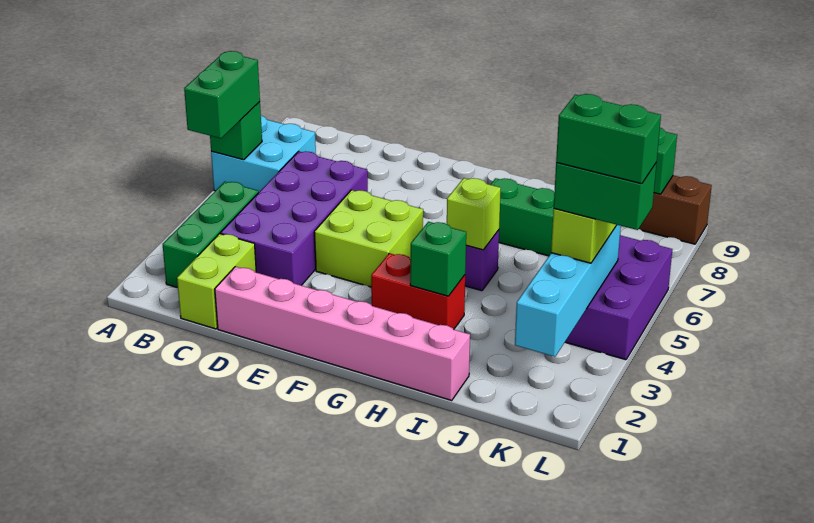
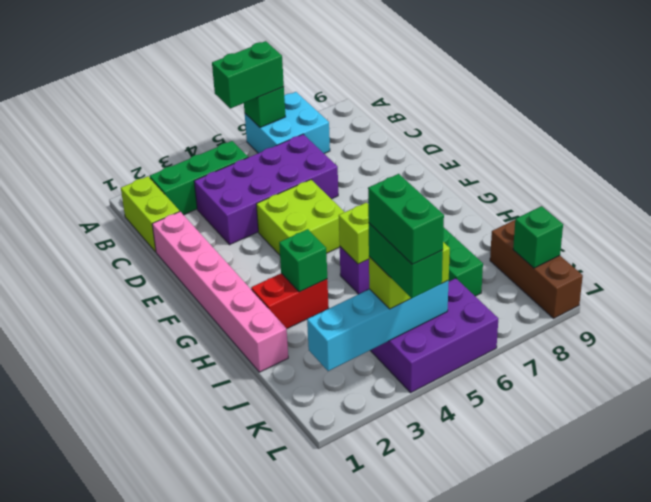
lime 1x2 brick [177,234,256,329] -> lime 1x2 brick turned to [121,176,180,252]
red 1x2 brick [371,253,465,329] -> red 1x2 brick turned to [251,273,329,329]

